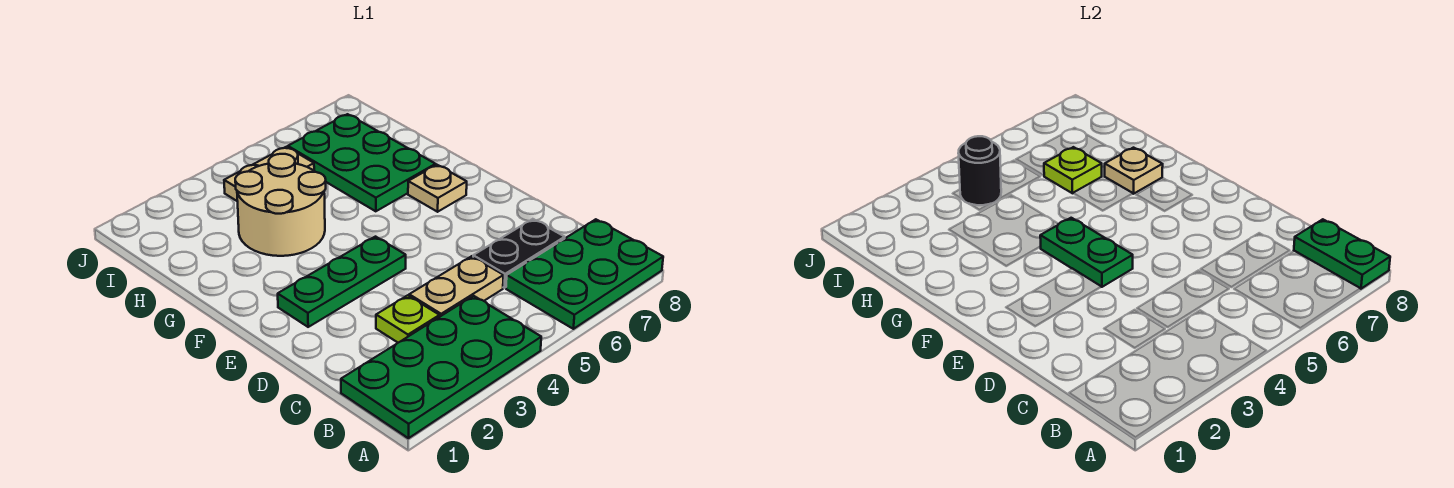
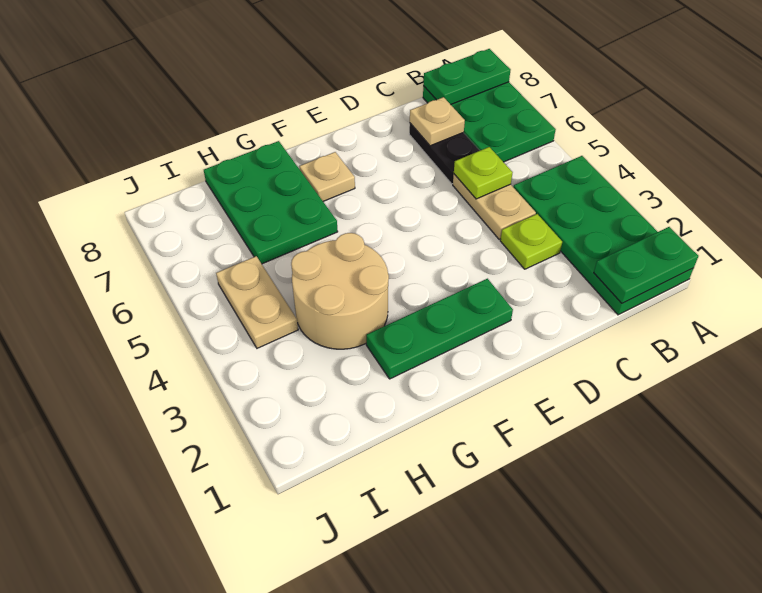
green 1x3 plate [278,237,406,327] -> green 1x3 plate turned to [366,279,513,379]
green 1x2 plate [1040,218,1133,287] -> green 1x2 plate moved to [594,227,698,303]
green 2x3 plate [288,114,436,211] -> green 2x3 plate turned to [204,141,338,264]
tan 1x1 plate [1105,148,1163,194] -> tan 1x1 plate moved to [410,97,465,146]
lime 1x1 plate [1044,147,1102,193] -> lime 1x1 plate moved to [454,147,513,199]
black 1x1 round brick [959,136,1001,205] -> none

